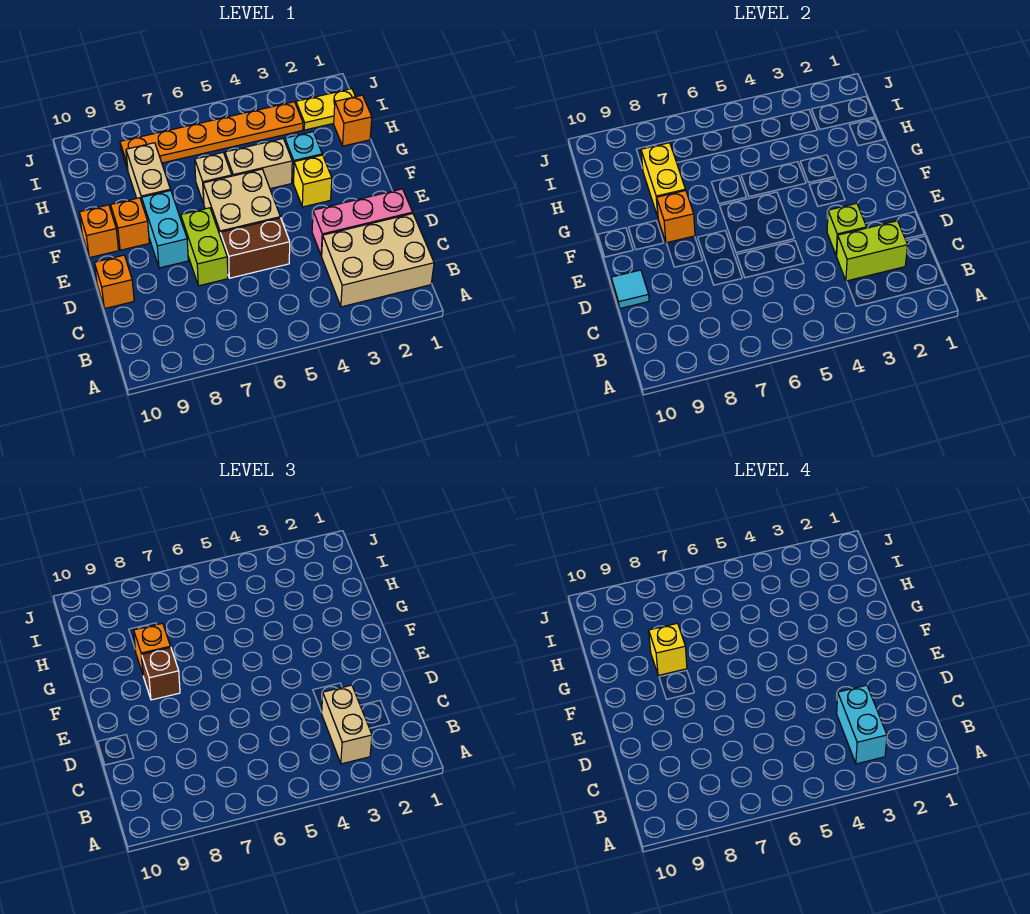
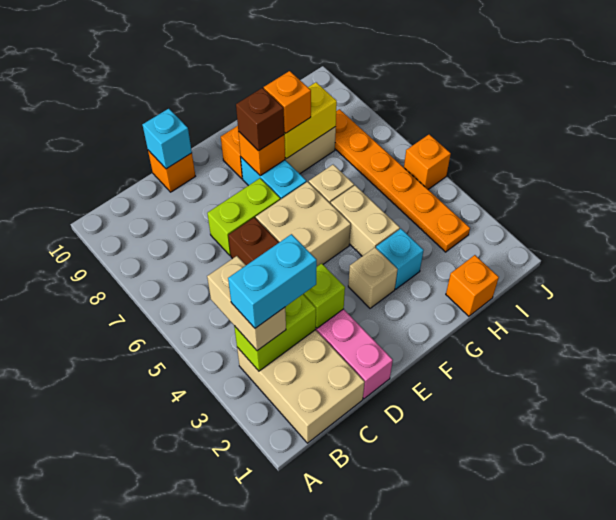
tan 1x2 brick [322,685,372,764] -> tan 1x2 brick turned to [207,256,286,351]
lime 1x2 brick [837,221,908,281] -> lime 1x2 brick turned to [234,294,316,371]
cyan 1x1 tile [611,270,649,309] -> cyan 1x1 brick [142,109,192,169]
cyan 1x2 brick [142,191,188,268] -> cyan 1x2 brick turned to [241,157,306,200]
yellow 1x1 brick [294,155,332,207] -> tan 1x1 brick [348,248,398,308]
orange 1x1 brick [79,205,119,258] -> orange 1x1 brick moved to [404,134,451,189]
yellow 1x1 brick [649,623,687,675] -> none
yellow 1x2 plate [296,89,355,130] -> none

